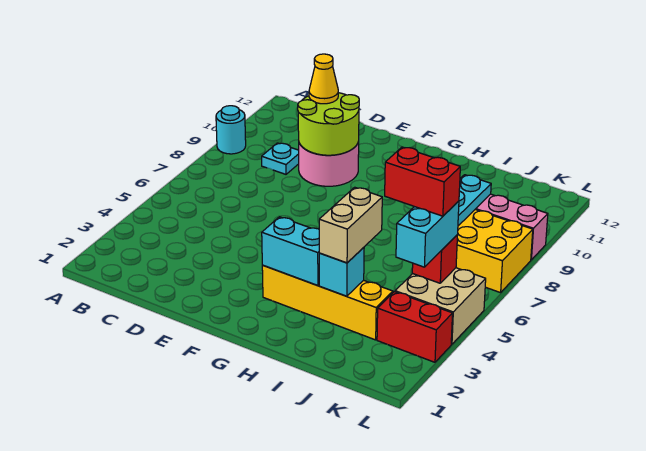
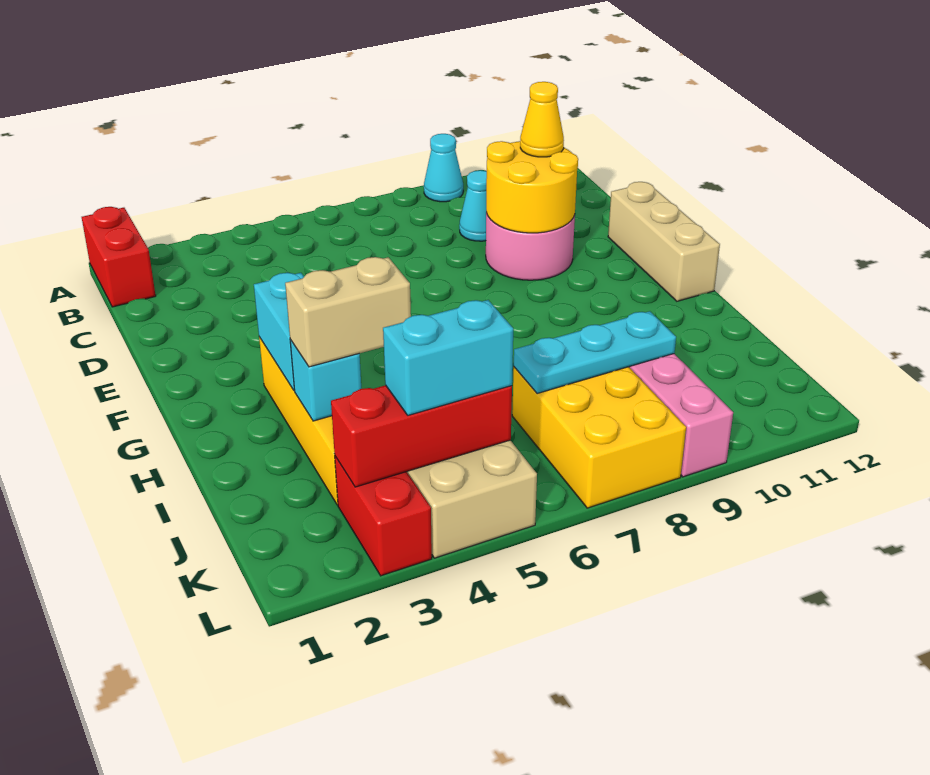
cyan 1x1 round brick [216,106,246,154] -> cyan 1x1 cone [424,134,463,202]
cyan 1x1 plate [262,143,299,174] -> cyan 1x1 cone [459,170,487,241]
lime 2x2 round brick [298,93,359,155] -> yellow 2x2 round brick [486,141,578,233]
none -> tan 1x3 brick [608,182,720,301]
red 1x2 brick [385,147,460,216] -> red 1x2 brick moved to [82,207,156,307]
red 1x1 brick [412,235,457,283] -> red 1x3 brick [331,385,512,487]

